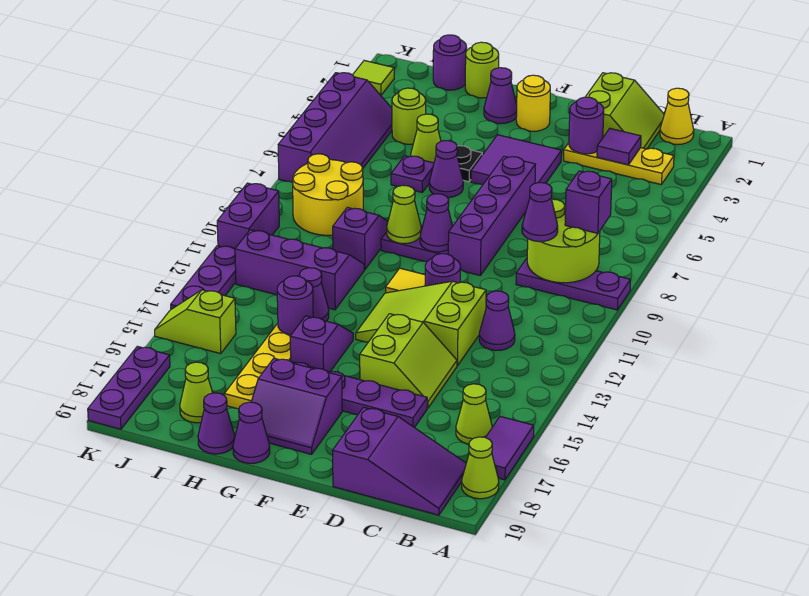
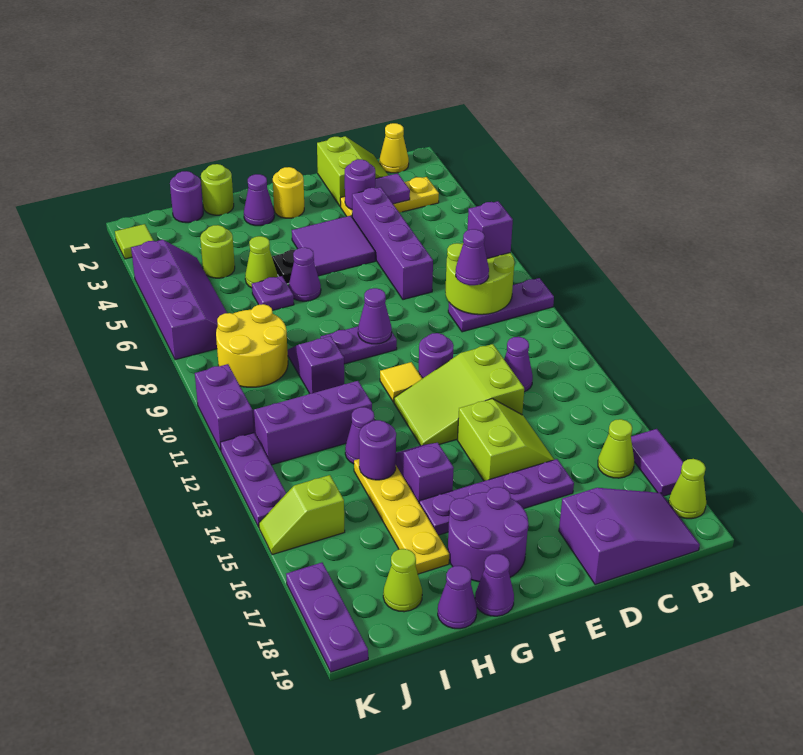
purple 1x4 brick [448,156,535,275] -> purple 1x4 brick moved to [352,187,433,300]
purple 2x2 slope [251,358,342,454] -> purple 2x2 round brick [448,487,528,582]
lime 1x1 cone [387,185,421,244] -> none

